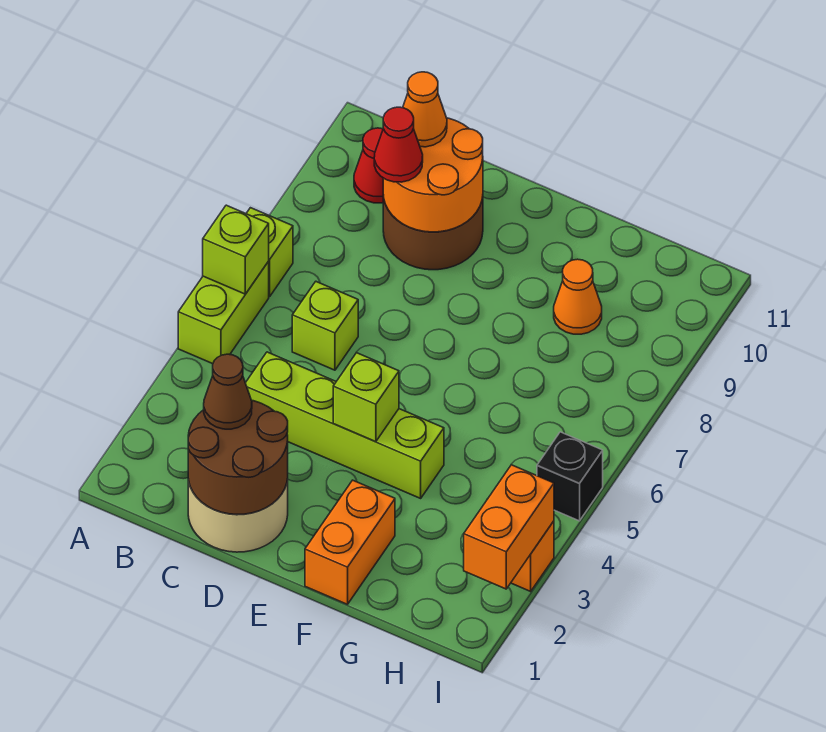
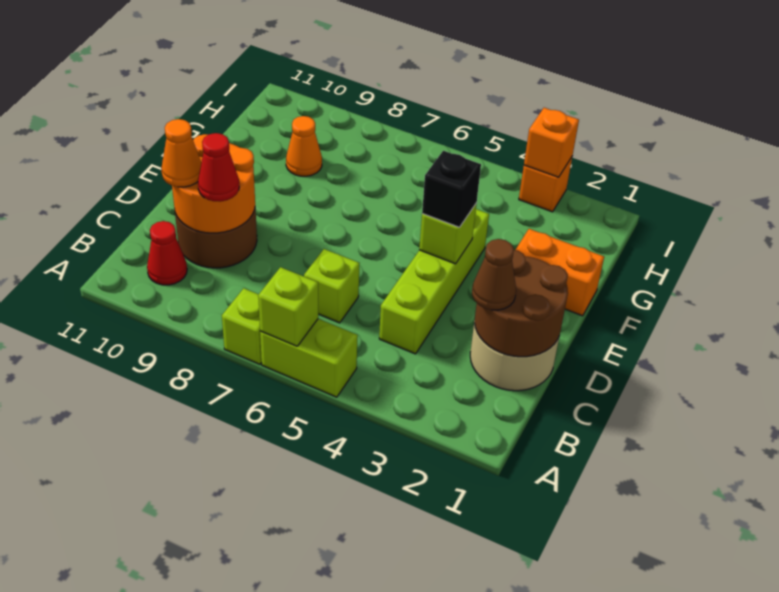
orange 1x2 brick [464,465,554,589] -> orange 1x1 brick [524,108,579,177]
black 1x1 brick [537,432,603,521] -> black 1x1 brick moved to [422,151,481,227]

